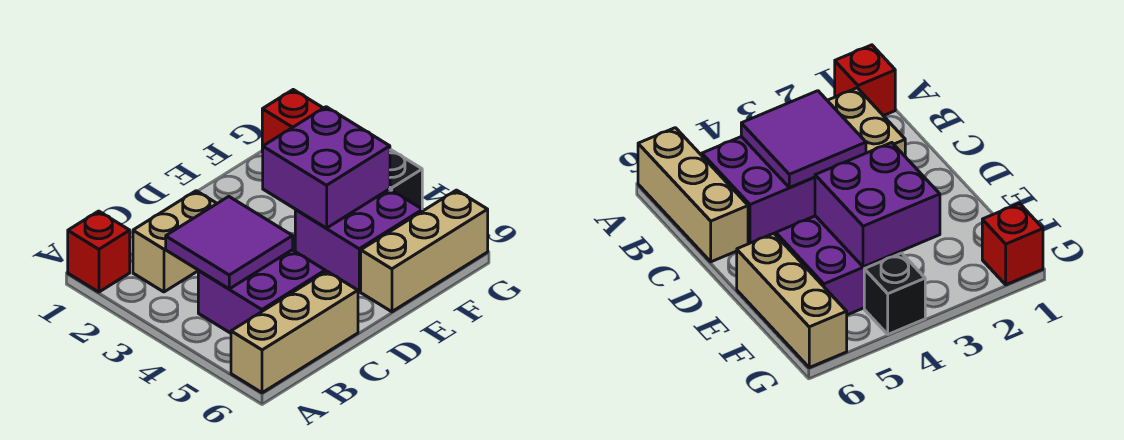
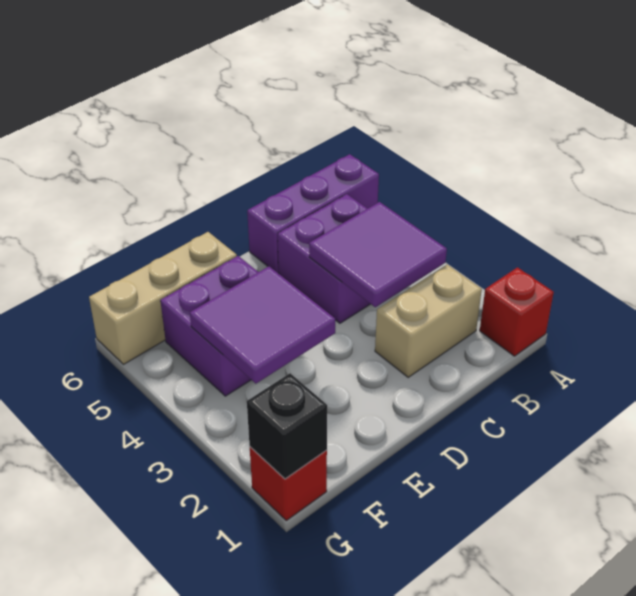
tan 1x3 brick [231,271,358,393] -> purple 1x3 brick [247,154,379,273]
purple 2x2 brick [263,107,390,228] -> purple 2x2 tile [190,266,335,384]
black 1x1 brick [390,150,422,209] -> black 1x1 brick moved to [247,373,327,479]

